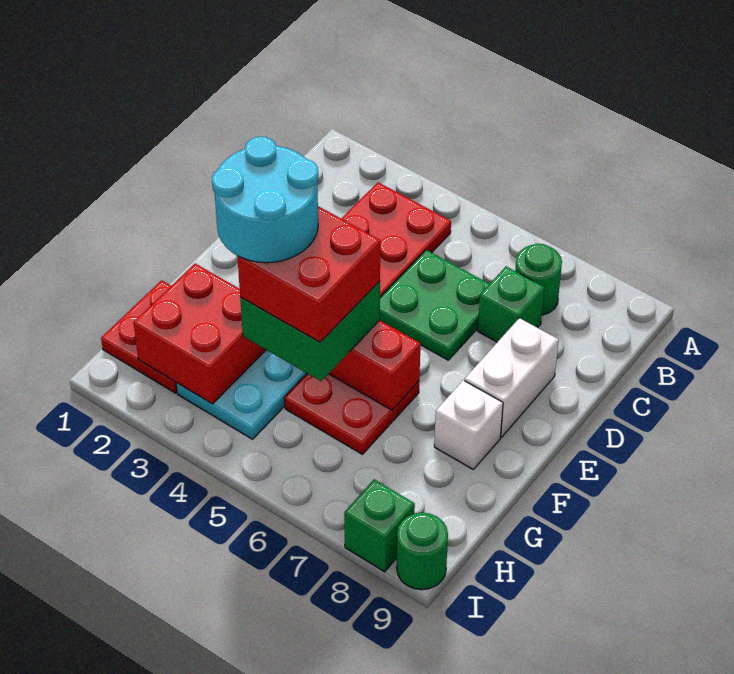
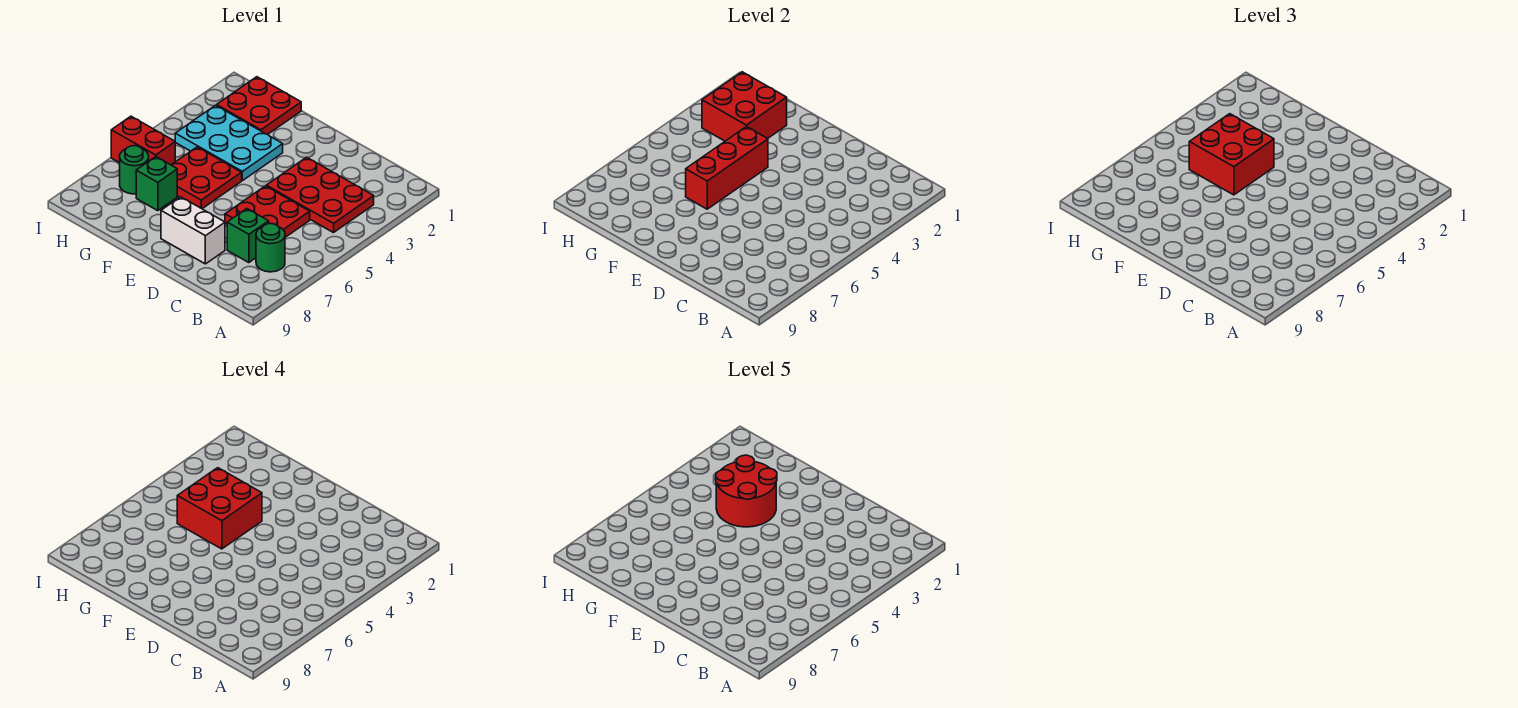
green 2x2 plate [380,250,489,360] -> red 2x2 plate [225,186,310,237]
cyan 2x2 round brick [212,137,318,263] -> red 2x2 round brick [716,455,777,527]
green 2x2 brick [240,281,380,381] -> red 2x2 brick [1189,114,1274,195]
white 1x1 brick [434,380,503,469] -> none
none -> red 1x2 brick [111,116,175,165]
green 1x1 brick [344,479,415,572] -> green 1x1 brick moved to [136,157,177,211]
green 1x1 round brick [397,513,448,590] -> green 1x1 round brick moved to [120,146,149,194]

